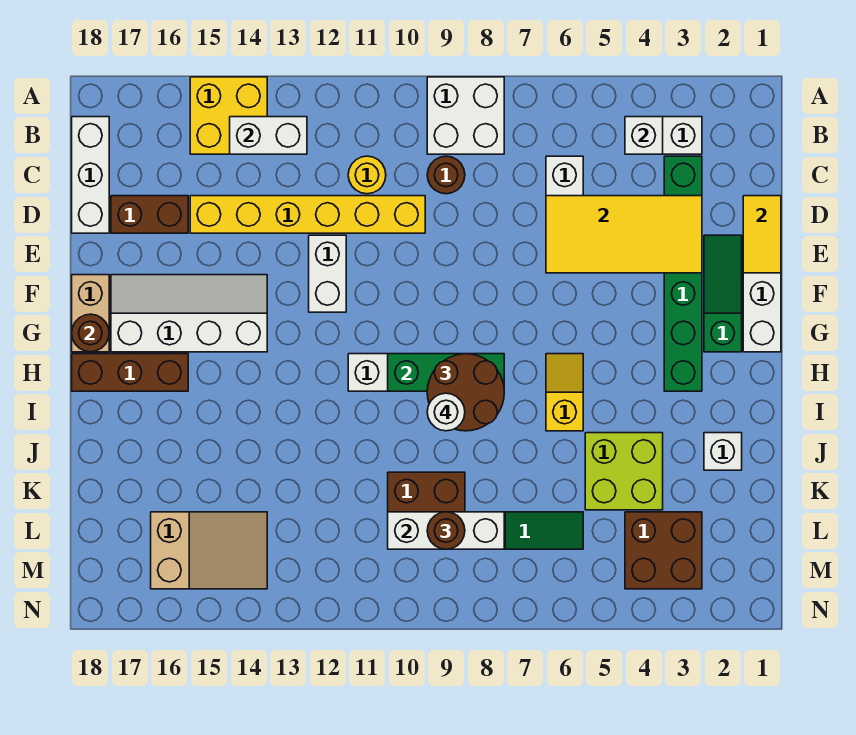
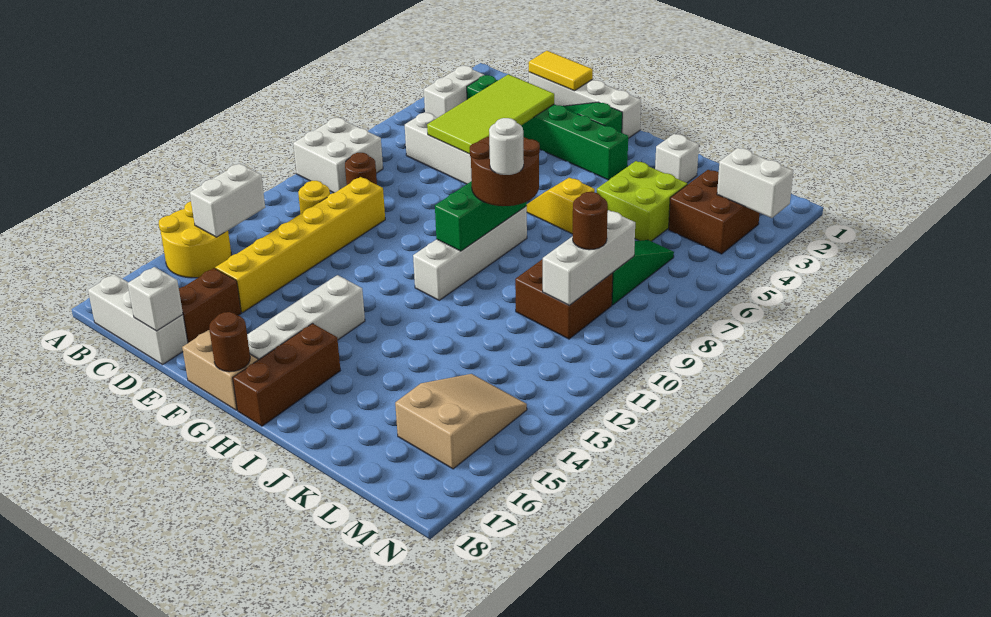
yellow 2x2 brick [190,77,267,154] -> yellow 2x2 round brick [159,202,231,278]
white 1x1 brick [625,117,663,154] -> white 1x1 brick moved to [128,267,183,331]
yellow 2x4 tile [546,196,702,273] -> lime 2x4 tile [427,74,554,154]
white 1x2 brick [309,235,346,312] -> white 1x2 brick moved to [717,148,793,218]

